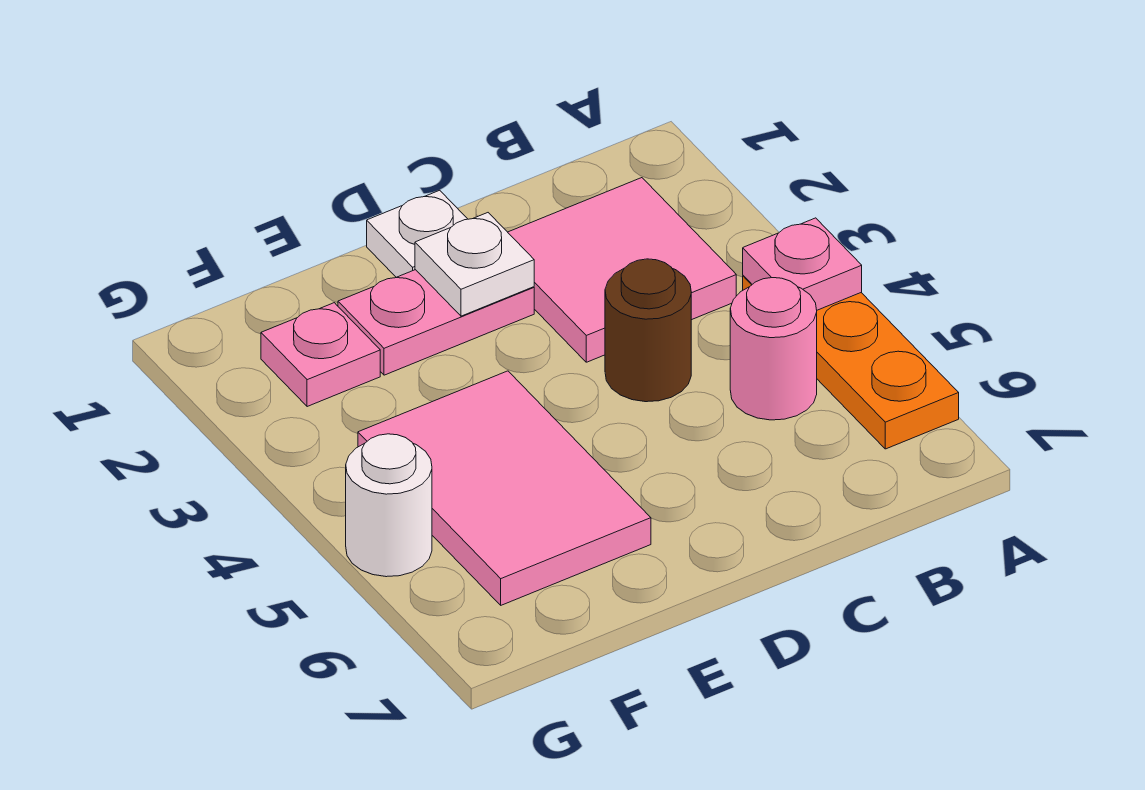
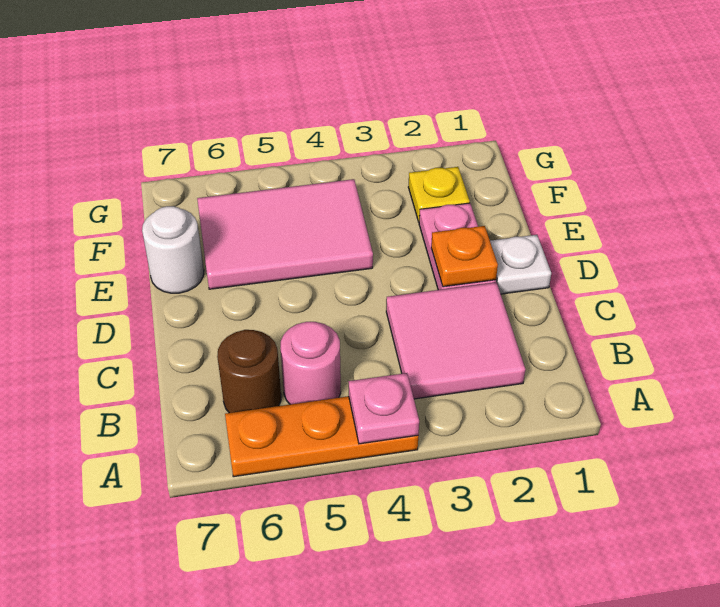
brown 1x1 round brick [605,259,691,402] -> brown 1x1 round brick moved to [217,330,281,413]
white 1x1 plate [415,213,534,316] -> orange 1x1 plate [431,226,498,287]
pink 1x1 plate [261,303,380,407] -> yellow 1x1 plate [408,167,470,222]
white 1x1 round brick [346,434,432,577] -> white 1x1 round brick moved to [142,206,204,293]

